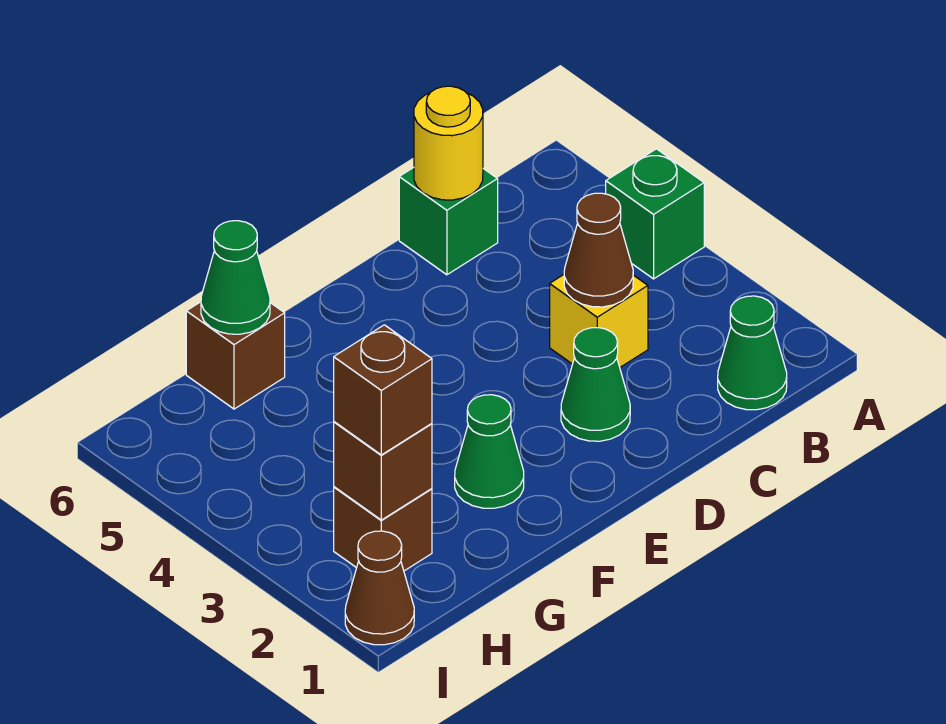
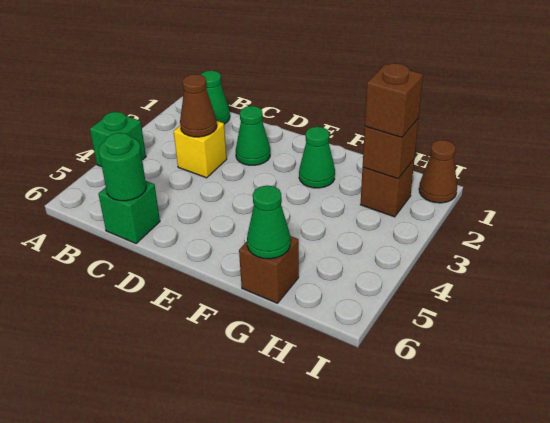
yellow 1x1 round brick [414,86,483,200] -> green 1x1 round brick [99,133,146,201]

